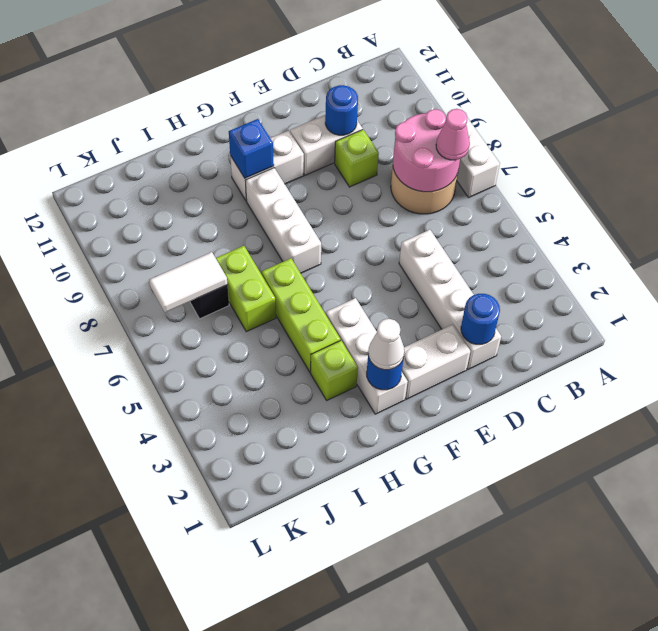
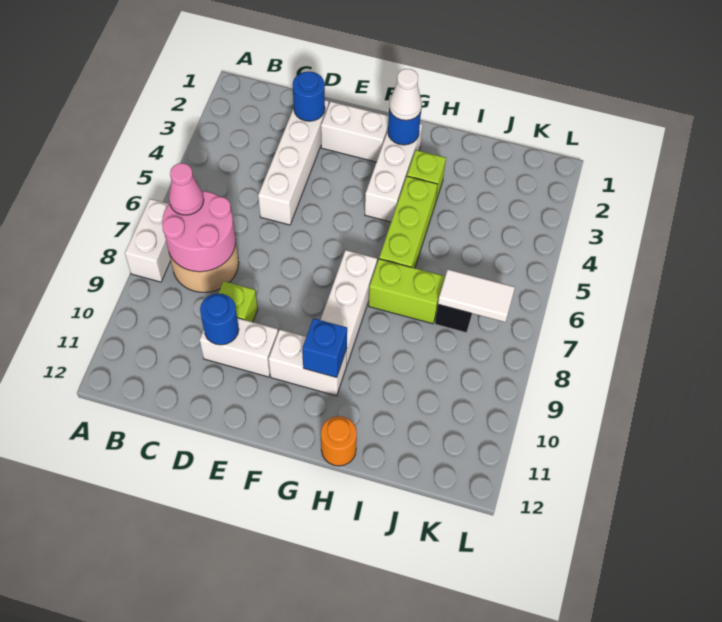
none -> orange 1x1 round brick [321,416,357,466]
lime 1x2 brick [216,246,276,332] -> lime 1x2 brick turned to [369,259,445,324]

